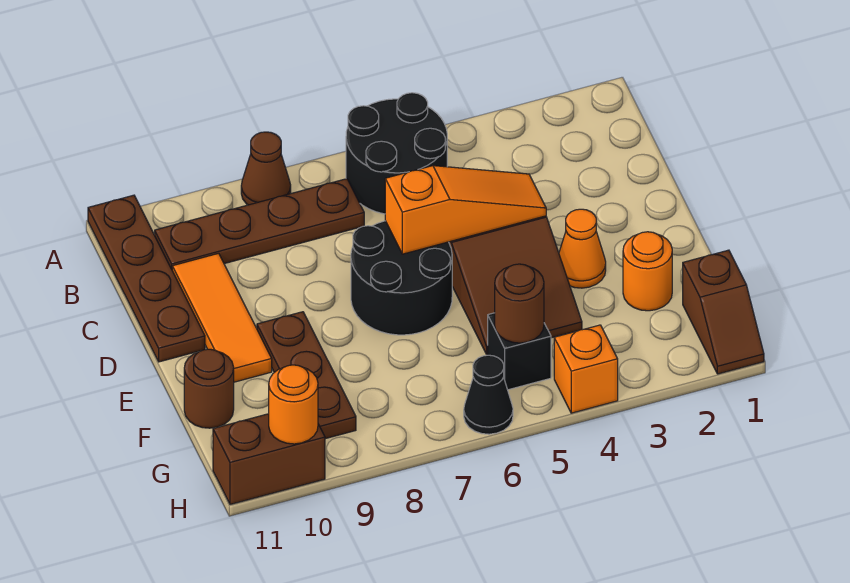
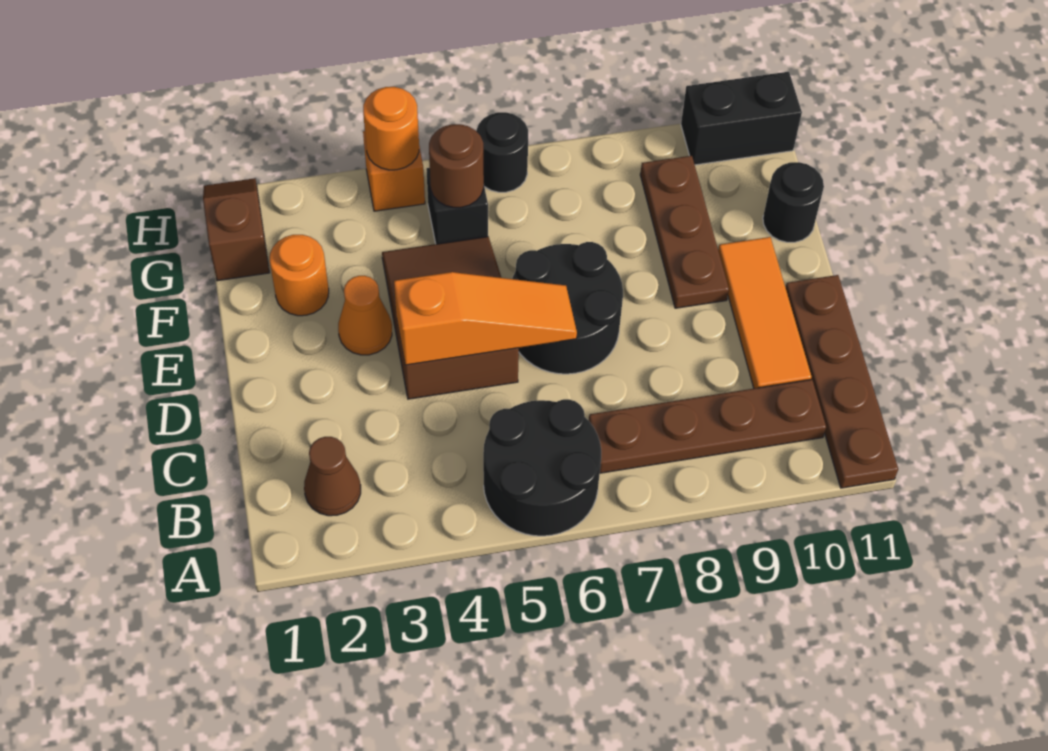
brown 1x1 cone [241,132,291,205] -> brown 1x1 cone moved to [304,437,361,516]
orange 1x3 slope [385,166,546,254] -> orange 1x3 slope turned to [394,272,577,365]
brown 1x1 round brick [184,349,234,428] -> black 1x1 round brick [763,162,824,242]
black 1x1 cone [464,355,513,434] -> black 1x1 round brick [476,112,528,192]
brown 1x2 brick [213,414,325,504] -> black 1x2 brick [681,72,802,165]
orange 1x1 round brick [269,365,318,444] -> orange 1x1 round brick moved to [363,87,419,170]

